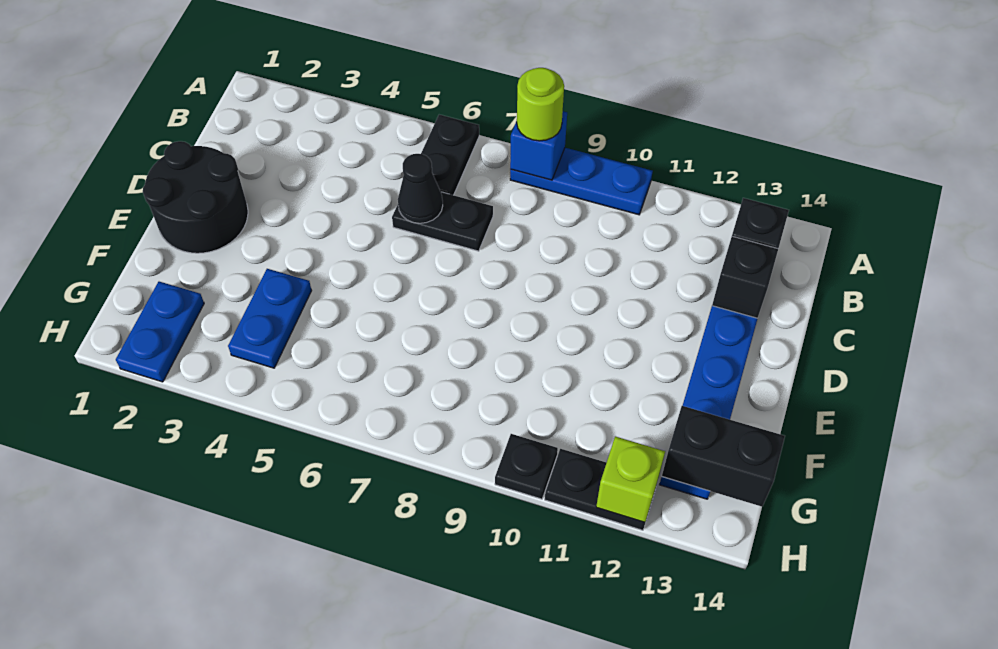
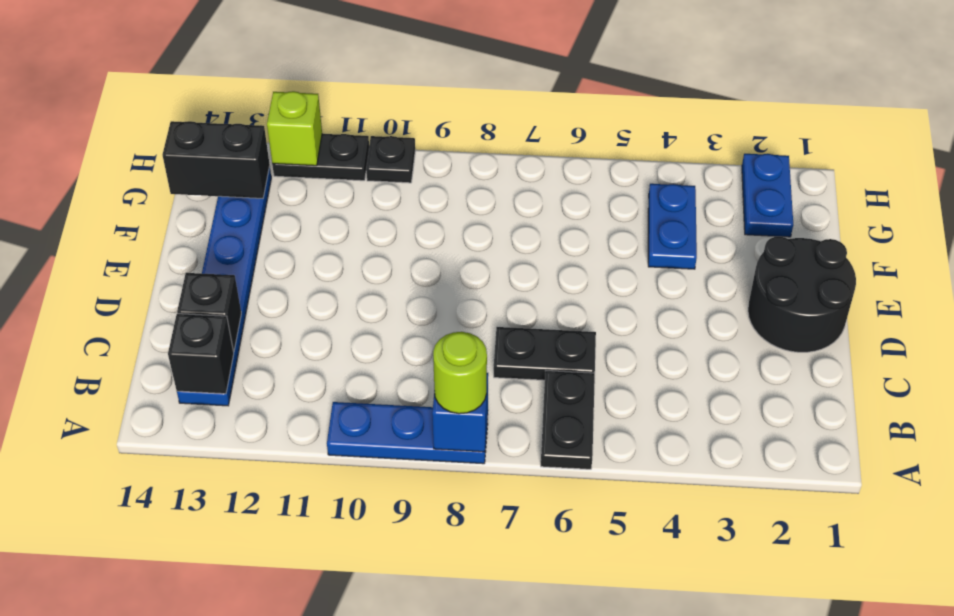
black 1x1 cone [398,154,443,223] -> none

